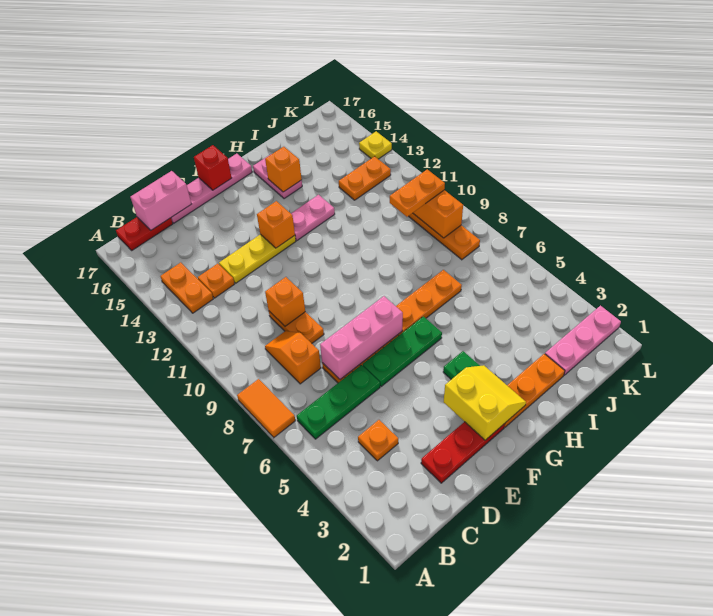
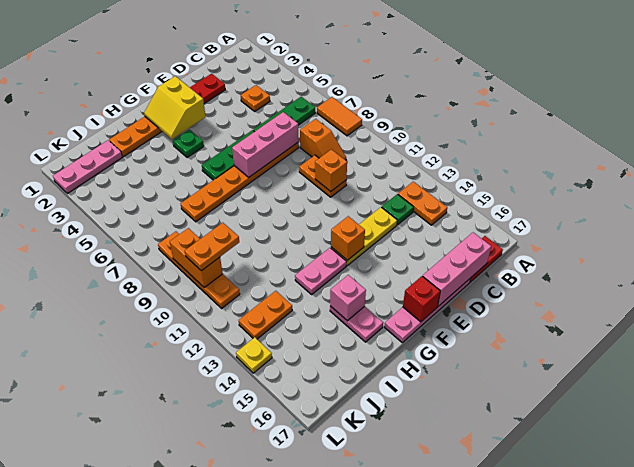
orange 1x1 plate [198,264,234,298] -> green 1x1 plate [382,194,414,225]
pink 1x2 brick [130,171,191,230] -> pink 1x3 brick [423,232,491,306]
orange 1x1 brick [265,147,302,192] -> pink 1x1 brick [330,275,366,321]

